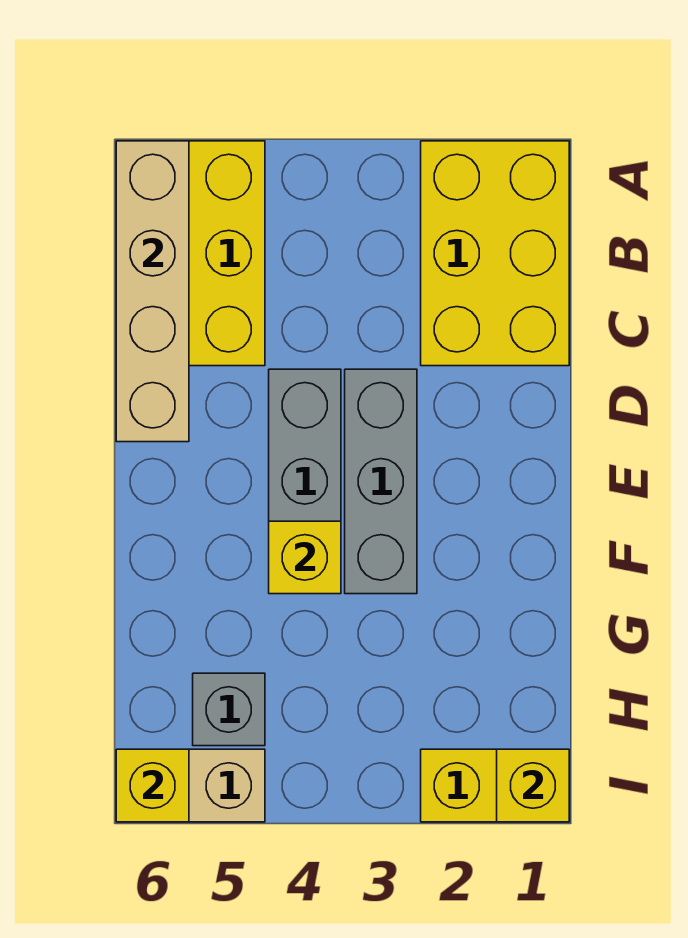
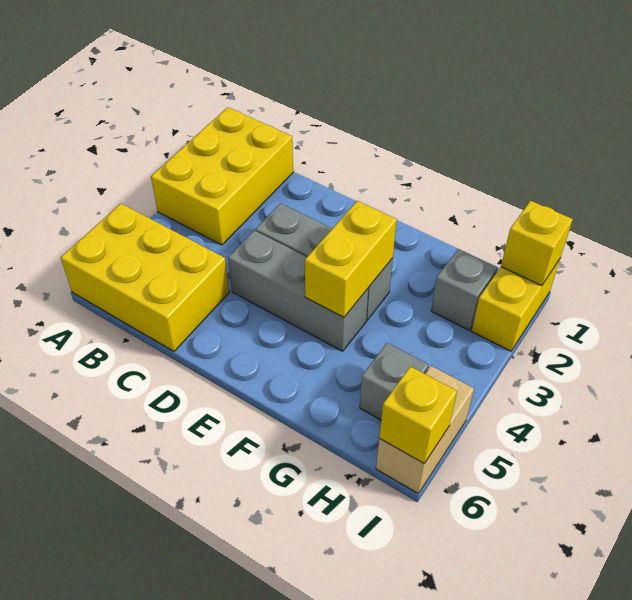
yellow 2x3 brick [421,141,569,366] -> yellow 2x3 brick turned to [151,107,293,245]
tan 1x4 brick [116,141,189,442] -> none
yellow 1x1 brick [269,521,341,594] -> yellow 1x2 brick [305,201,397,317]
none -> grey 1x1 brick [431,249,497,330]

